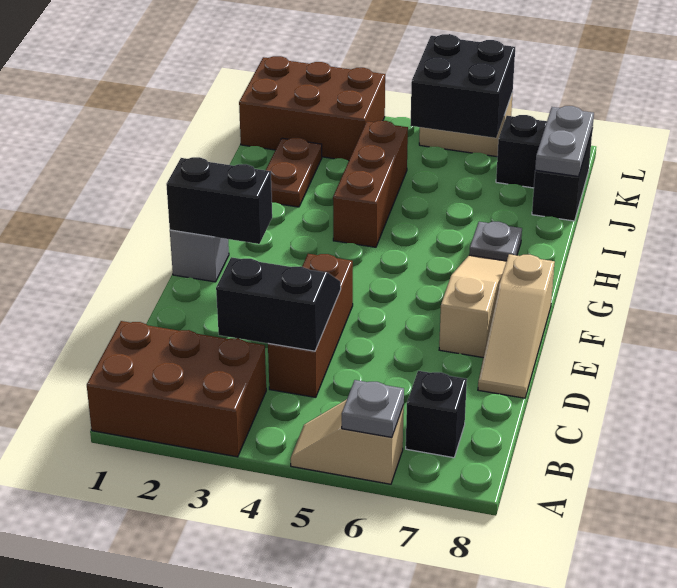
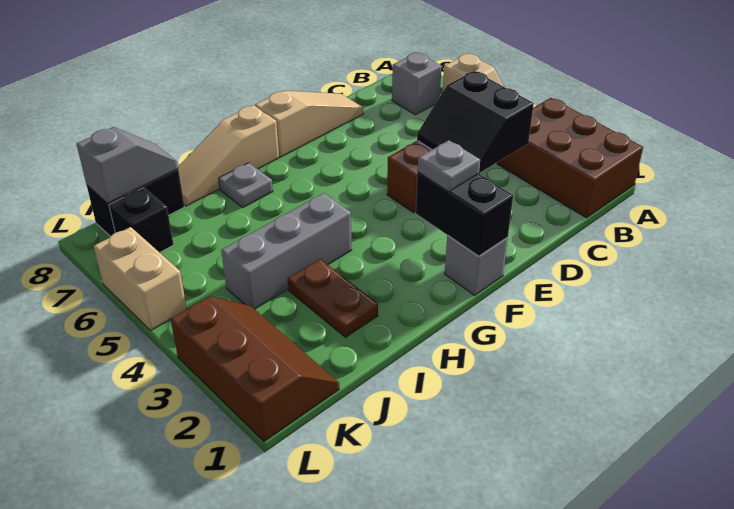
grey 1x1 plate [342,380,404,437] -> grey 1x1 plate moved to [418,140,480,192]
black 1x1 brick [406,371,467,458] -> grey 1x1 brick [392,53,442,115]
tan 1x3 slope [439,255,506,358] -> tan 1x3 slope moved to [178,105,279,206]
brown 1x3 brick [333,121,408,247] -> grey 1x3 brick [221,193,352,309]
brown 1x2 plate [266,138,322,207] -> brown 1x2 plate turned to [288,259,378,337]
grey 1x2 plate [535,106,594,176] -> grey 1x2 slope [77,127,178,203]
brown 2x3 brick [239,56,385,161] -> brown 2x3 slope [171,296,339,441]
black 2x2 brick [410,34,515,138] -> none

